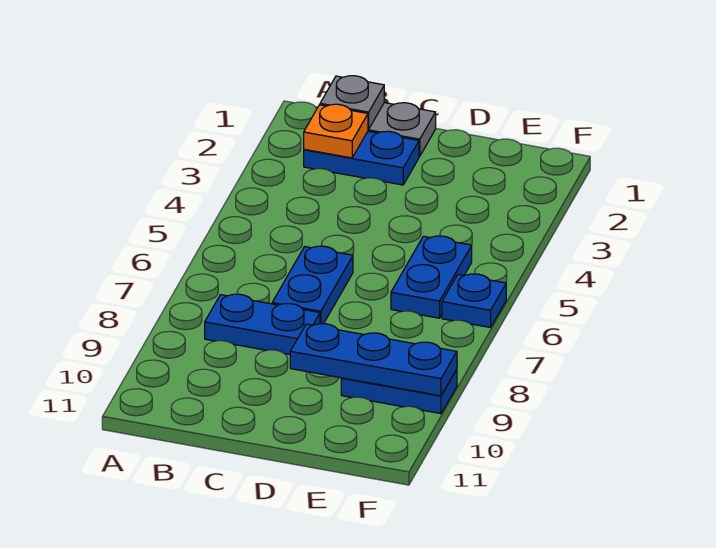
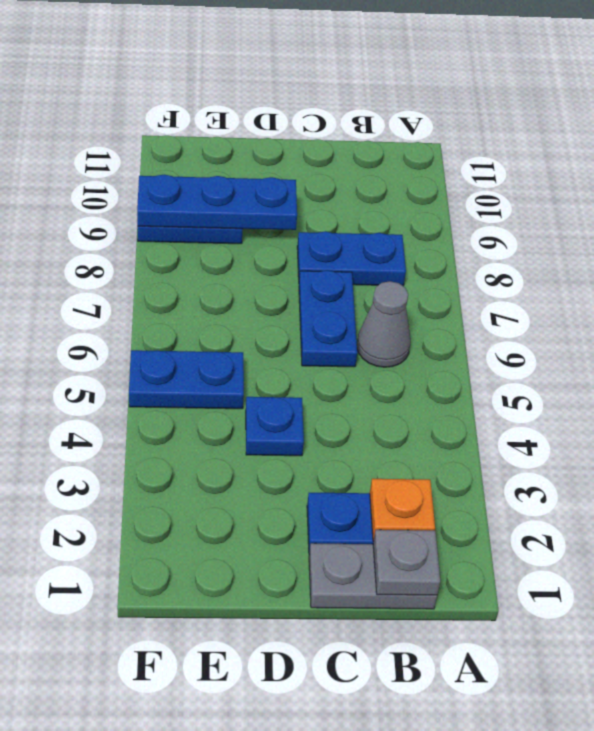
none -> grey 1x1 cone [357,281,411,367]
blue 1x2 plate [391,236,472,318] -> blue 1x2 plate turned to [129,350,244,409]
blue 1x1 plate [442,274,506,328] -> blue 1x1 plate moved to [246,397,304,456]

